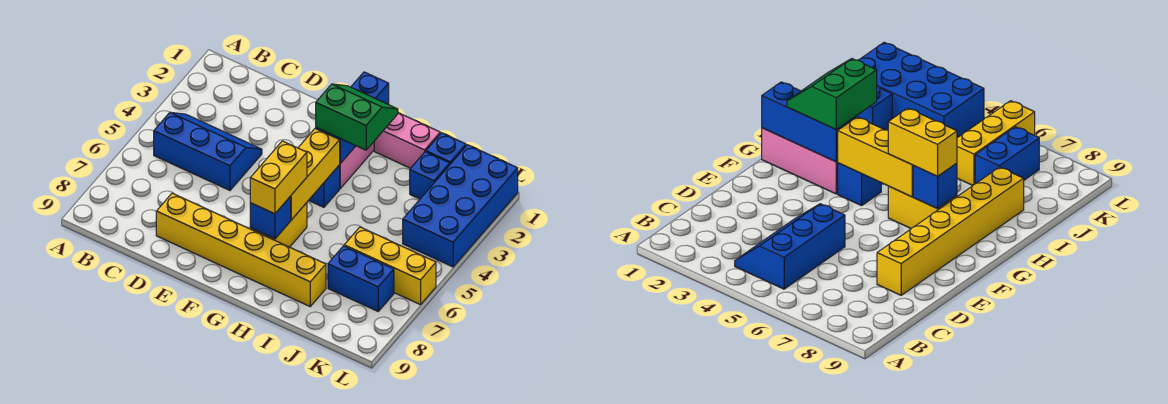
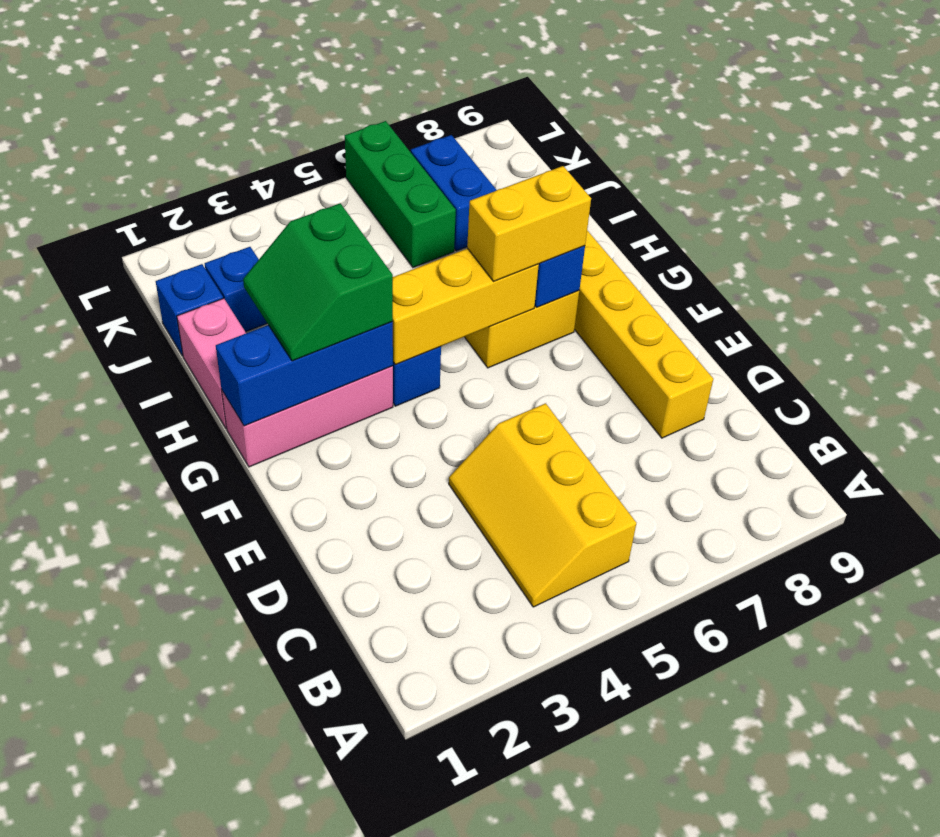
blue 2x3 slope [154,112,262,190] -> yellow 2x3 slope [449,403,636,607]
yellow 1x3 brick [344,227,436,305] -> green 1x3 brick [345,121,456,267]
blue 2x4 brick [403,145,518,267] -> none

